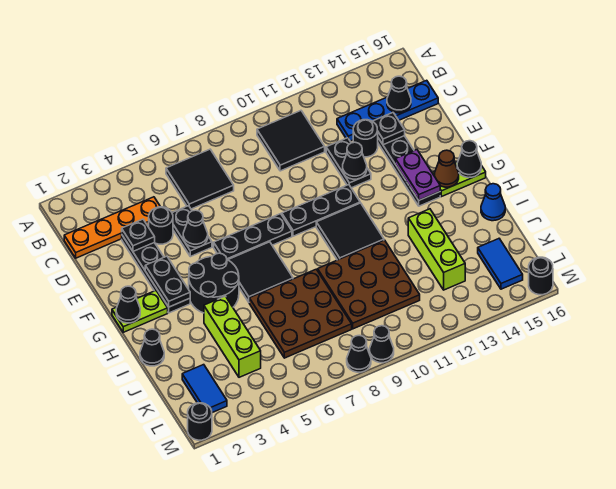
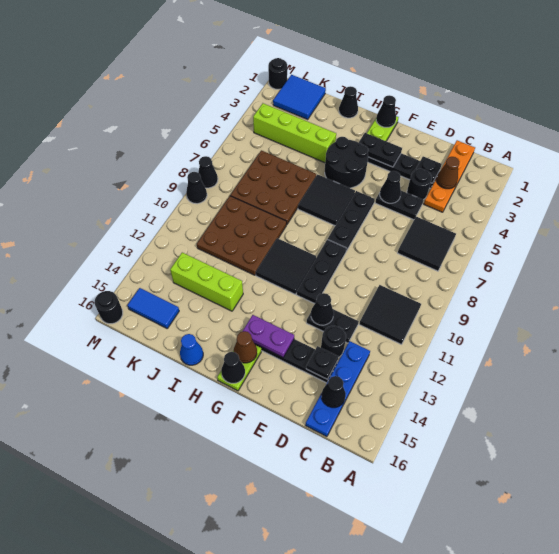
none -> brown 1x1 cone [437,157,459,189]
lime 1x3 brick [204,296,261,377] -> lime 1x4 brick [253,103,336,163]
blue 1x2 tile [182,365,227,413] -> blue 2x2 tile [273,75,326,119]

